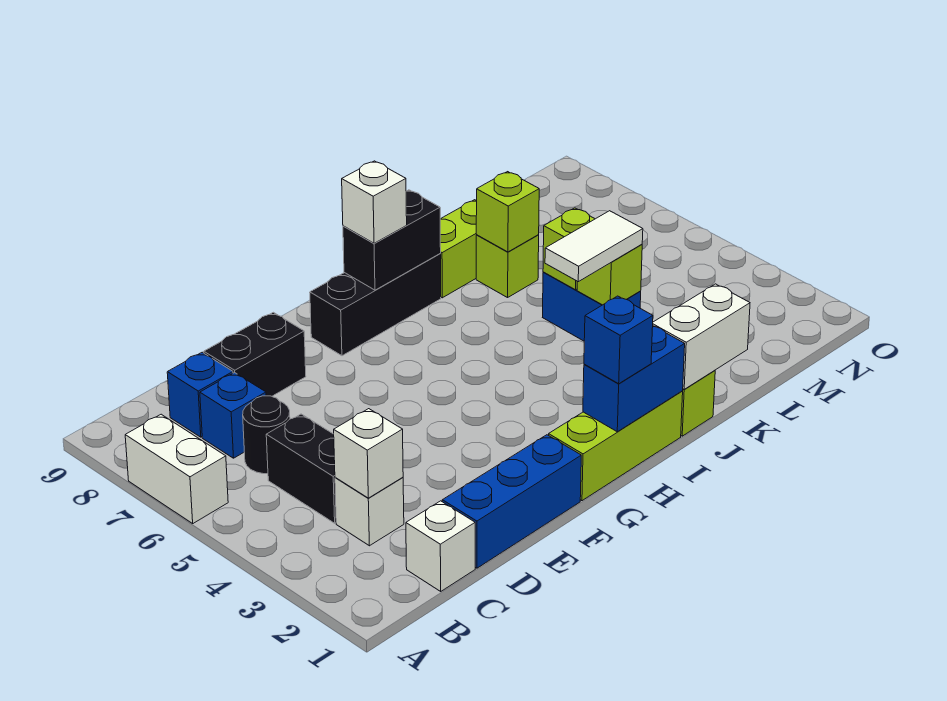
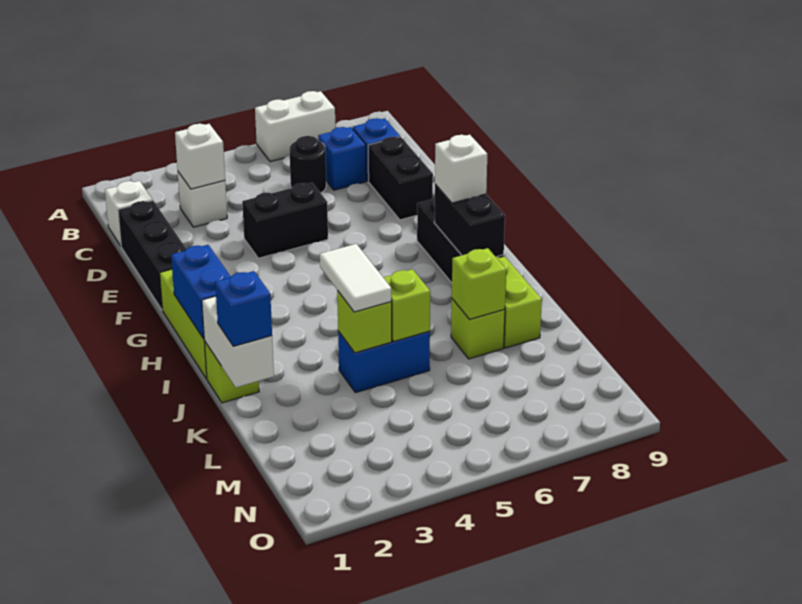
black 1x2 brick [266,414,336,523] -> black 1x2 brick moved to [242,183,328,258]
blue 1x3 brick [442,435,581,568] -> black 1x3 brick [118,201,186,310]
blue 1x1 brick [584,296,653,384] -> blue 1x1 brick moved to [215,271,272,346]

